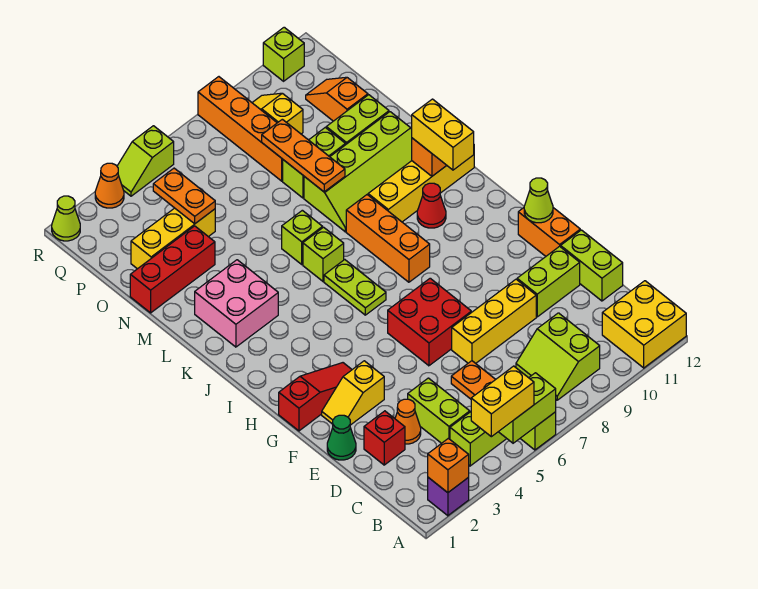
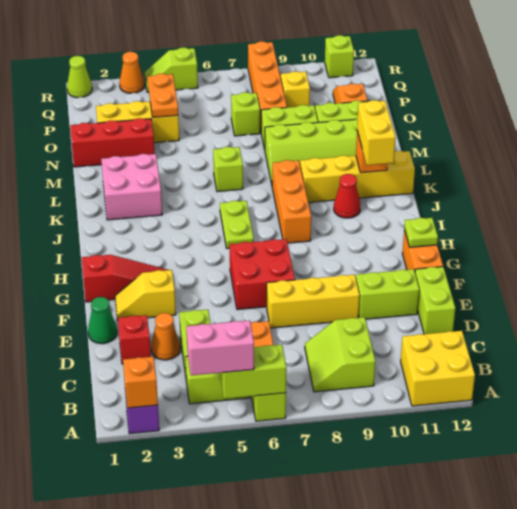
yellow 1x2 brick [471,366,534,437] -> pink 1x2 brick [187,320,254,375]
lime 1x1 cone [524,178,553,223] -> lime 1x1 plate [404,218,438,247]
lime 1x1 brick [303,227,344,281] -> lime 1x1 brick moved to [231,92,260,136]
orange 1x3 plate [262,119,345,192] -> none

